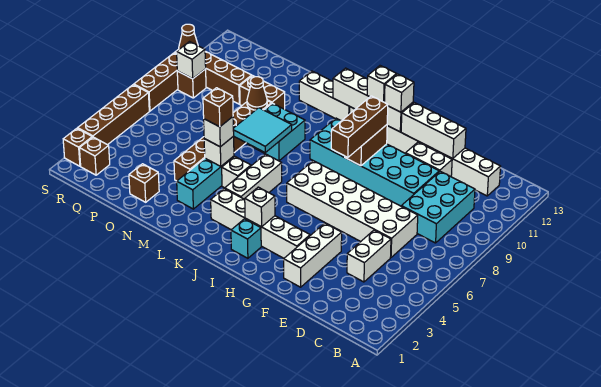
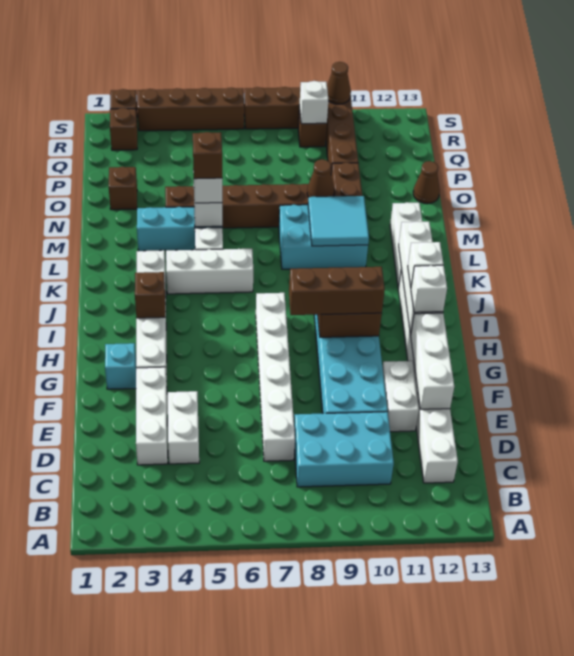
white 1x2 brick [347,230,391,282] -> white 1x2 brick turned to [168,391,199,464]
white 2x6 brick [287,161,418,257] -> white 1x6 brick [256,293,295,461]
white 1x3 brick [284,223,342,287] -> white 1x3 brick turned to [136,367,168,465]
cyan 1x1 brick [231,219,261,258] -> cyan 1x1 brick moved to [105,343,136,389]
white 1x1 brick [245,187,275,227] -> brown 1x1 brick [135,272,165,318]
cyan 2x2 tile [233,108,292,152] -> cyan 2x2 tile moved to [308,196,369,246]
cyan 2x2 brick [246,103,305,161] -> cyan 2x3 brick [279,205,368,269]
none -> brown 1x1 cone [413,161,440,204]

